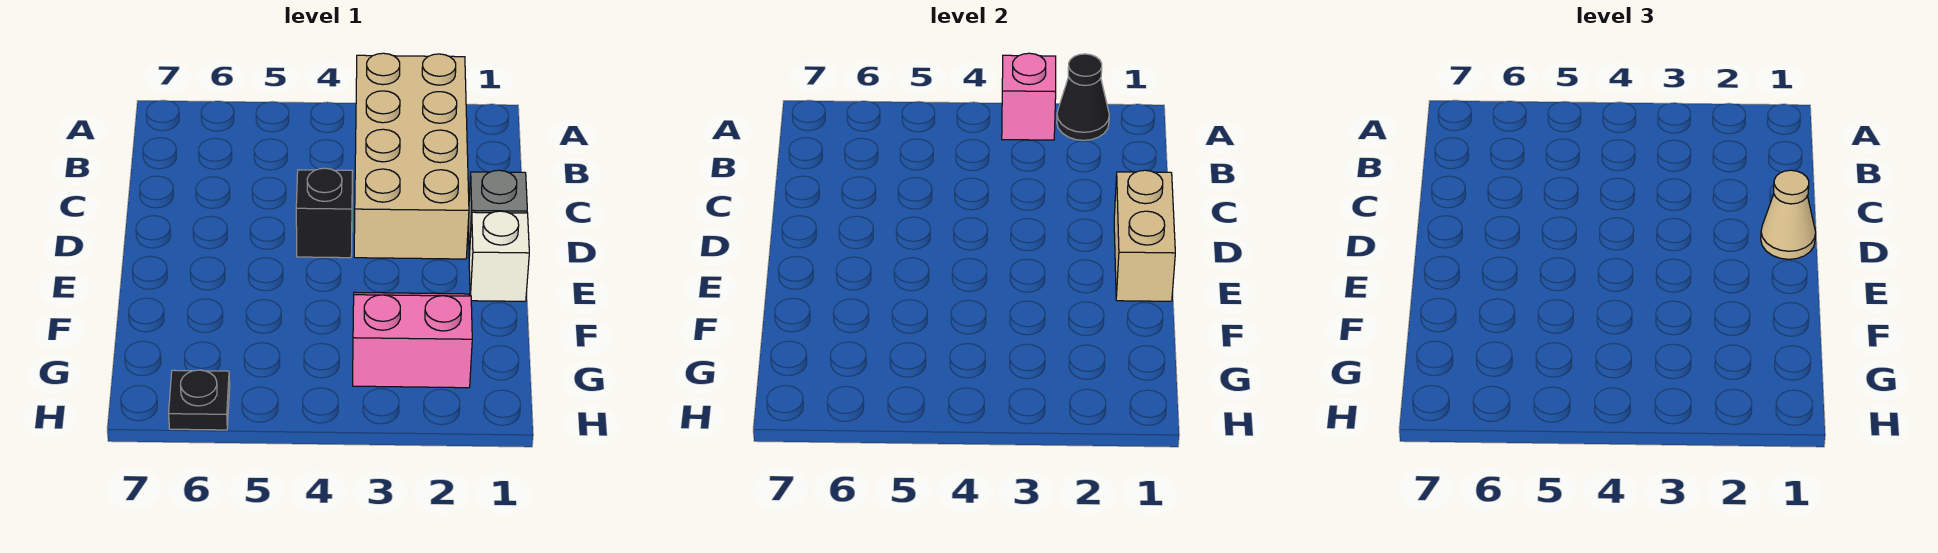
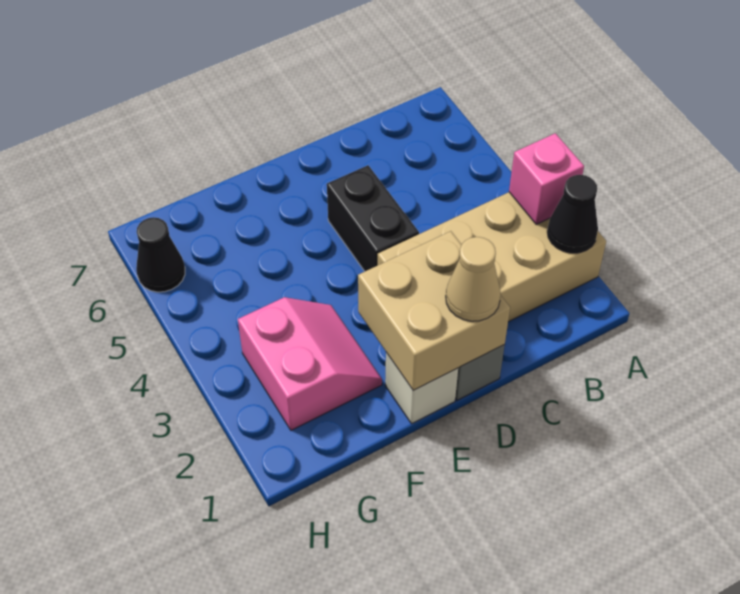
tan 1x2 brick [1114,170,1175,301] -> tan 2x2 brick [358,231,510,390]
black 1x1 brick [296,168,353,258] -> black 1x2 brick [327,165,419,271]
black 1x1 plate [169,370,230,430] -> black 1x1 cone [136,217,185,292]

